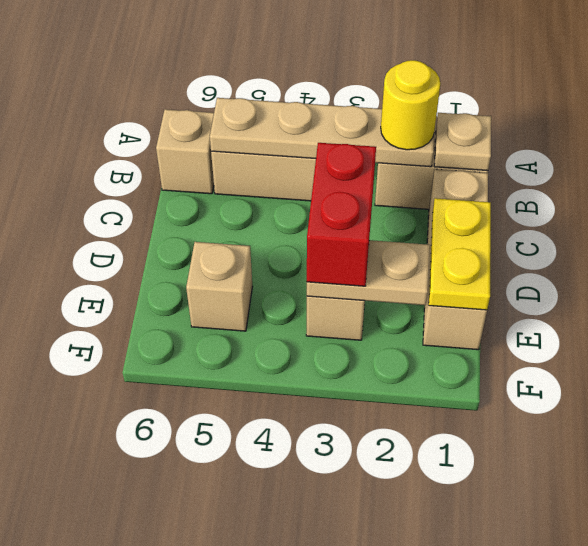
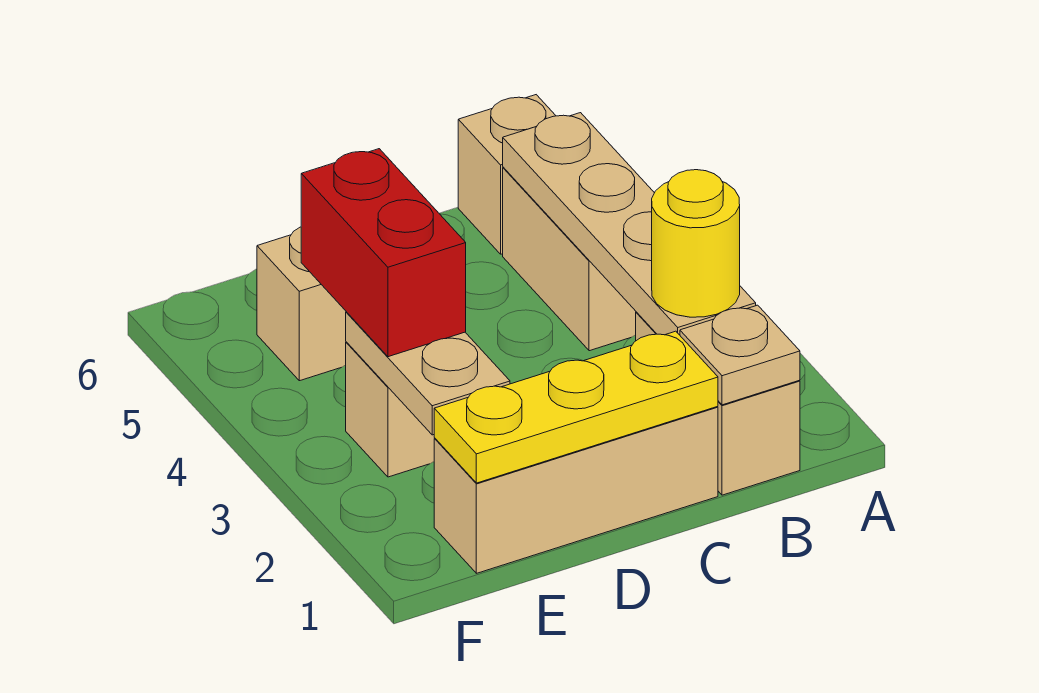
yellow 1x2 plate [429,198,491,310] -> yellow 1x3 plate [434,331,718,483]
red 1x2 brick [307,143,376,286] -> red 1x2 brick turned to [301,149,466,357]

